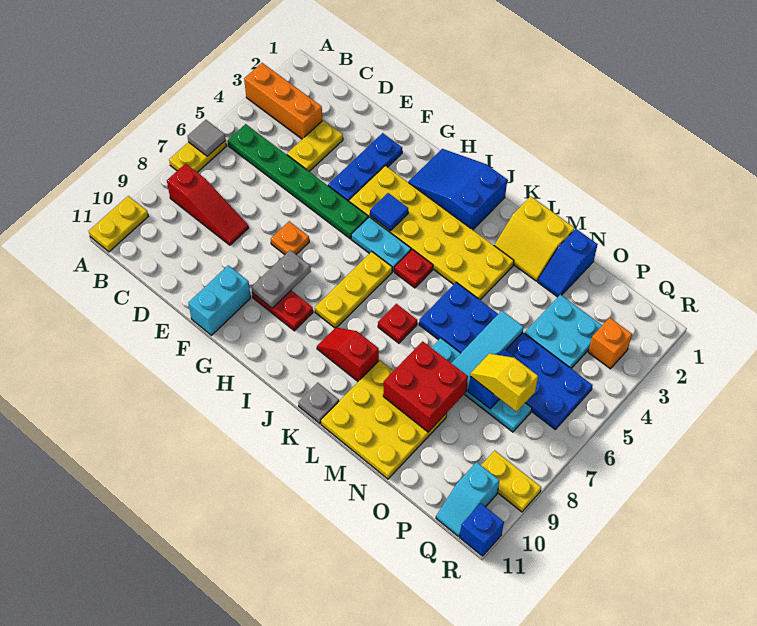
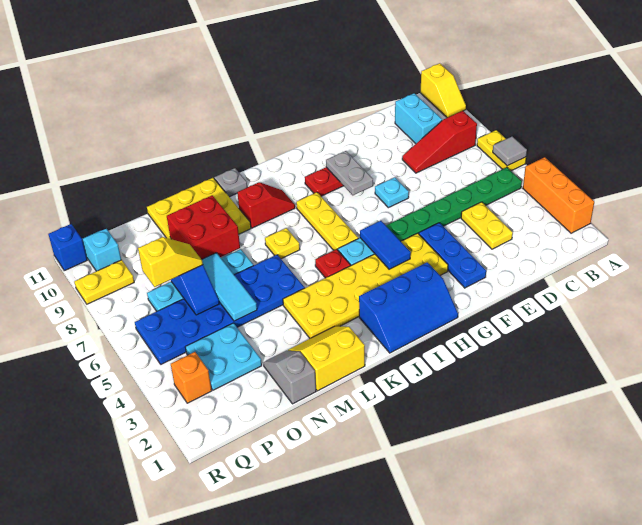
orange 1x3 brick [244,63,322,139] -> orange 1x3 brick turned to [523,157,594,233]
yellow 1x2 plate [89,196,148,252] -> yellow 1x2 slope [421,63,466,117]
orange 1x1 plate [271,221,309,255] -> cyan 1x1 plate [375,177,409,208]
cyan 1x2 brick [188,265,251,335] -> cyan 1x2 brick moved to [395,93,442,144]
blue 2x3 slope [408,149,507,230] -> blue 2x3 slope turned to [359,262,458,353]
blue 1x1 tile [370,193,408,231] -> blue 1x2 tile [360,221,411,269]
red 1x1 plate [378,304,417,343] -> yellow 1x1 plate [265,228,300,259]
blue 1x2 slope [538,229,598,297] -> grey 1x2 slope [263,351,316,404]

